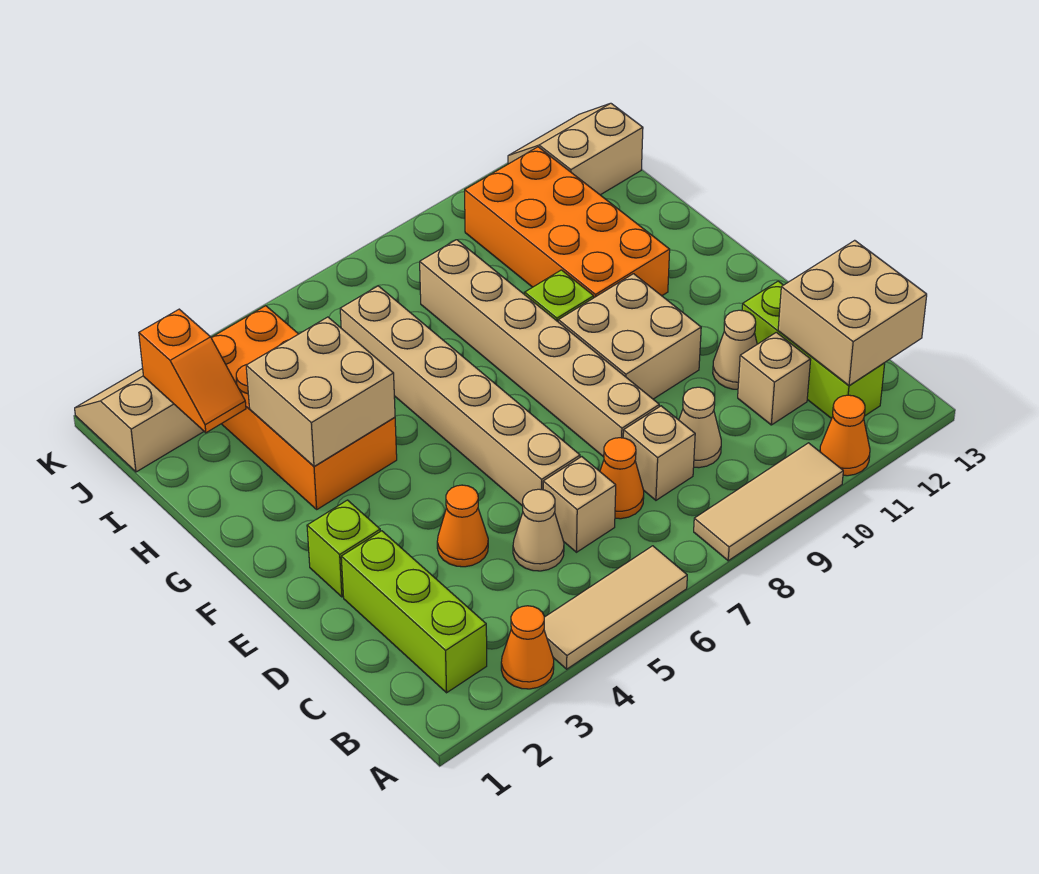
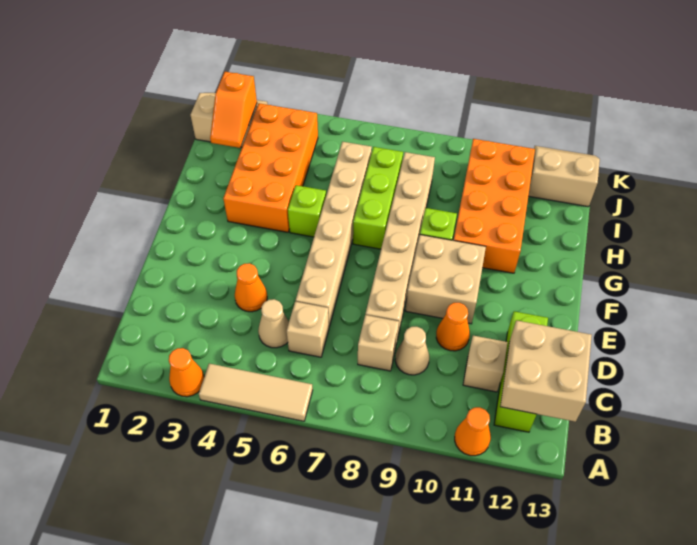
tan 1x3 tile [694,443,843,561] -> none
lime 1x3 brick [341,531,487,693] -> lime 1x3 brick moved to [353,147,403,249]
orange 1x1 cone [600,438,644,519] -> orange 1x1 cone moved to [436,303,470,351]
tan 1x1 cone [713,310,757,389] -> none
lime 1x1 brick [307,500,380,597] -> lime 1x1 brick moved to [288,185,326,237]
tan 2x2 brick [246,317,395,466] -> none

